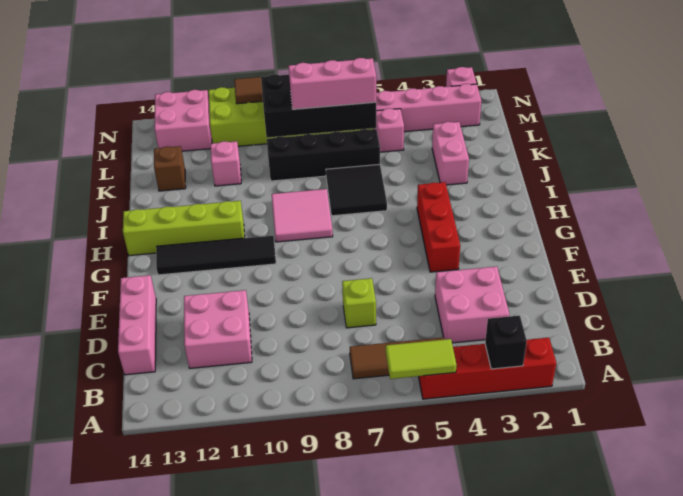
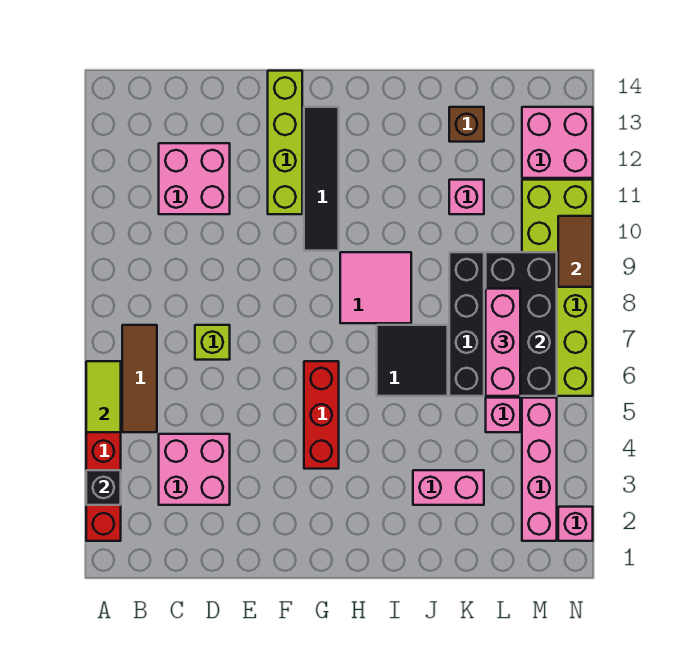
pink 1x3 brick [118,275,156,375] -> none
red 1x3 brick [417,182,460,272] -> red 1x3 brick turned to [304,361,339,469]
lime 1x4 brick [123,201,245,256] -> lime 1x4 brick moved to [268,71,302,214]

